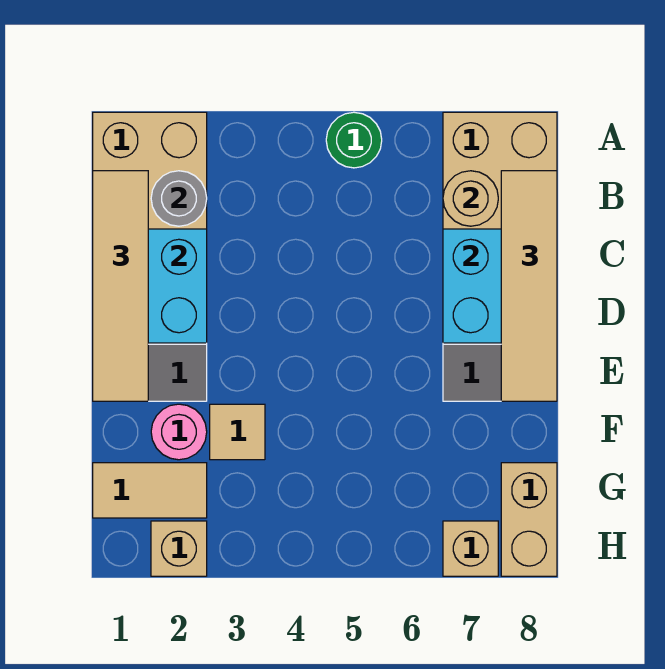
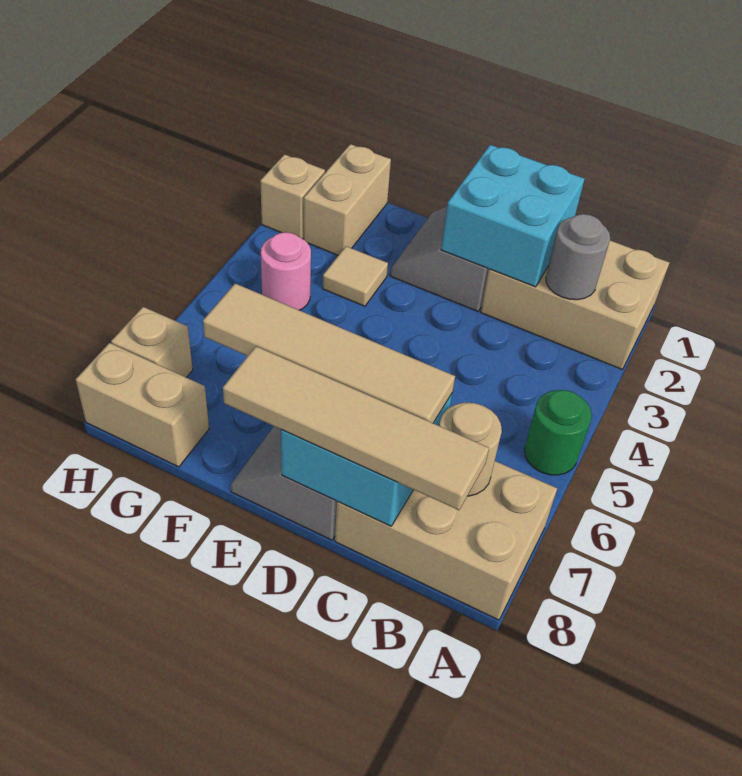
tan 1x4 tile [93,171,148,401] -> tan 1x4 tile moved to [203,284,455,423]
pink 1x1 round brick [151,404,207,460] -> pink 1x1 round brick moved to [261,232,311,310]
tan 1x2 tile [93,463,207,518] -> tan 1x2 brick [304,144,391,255]

